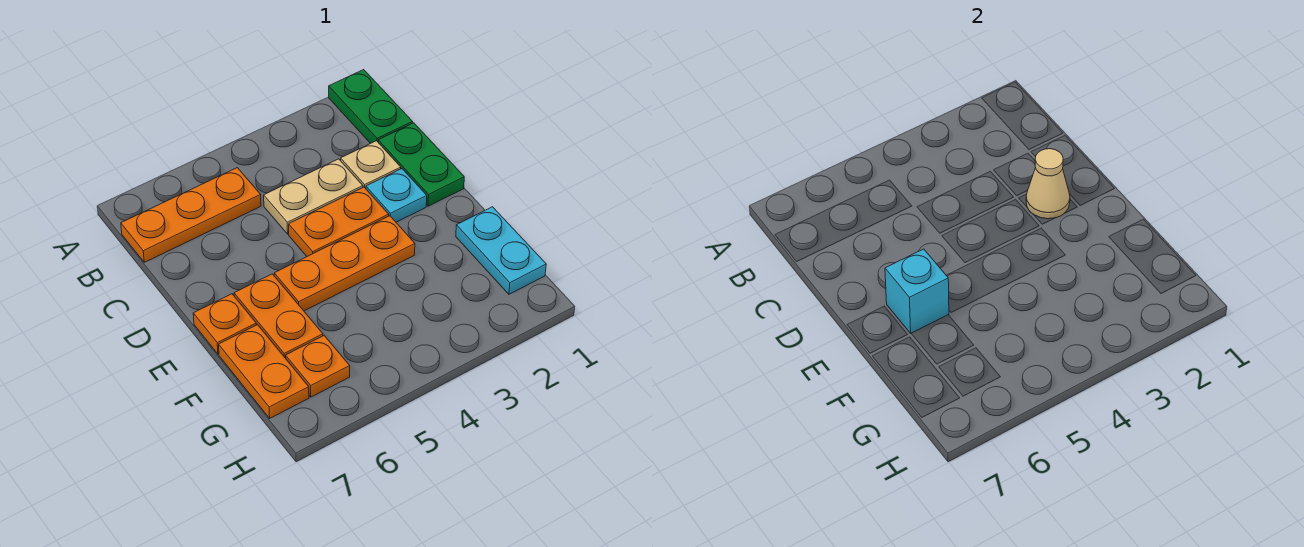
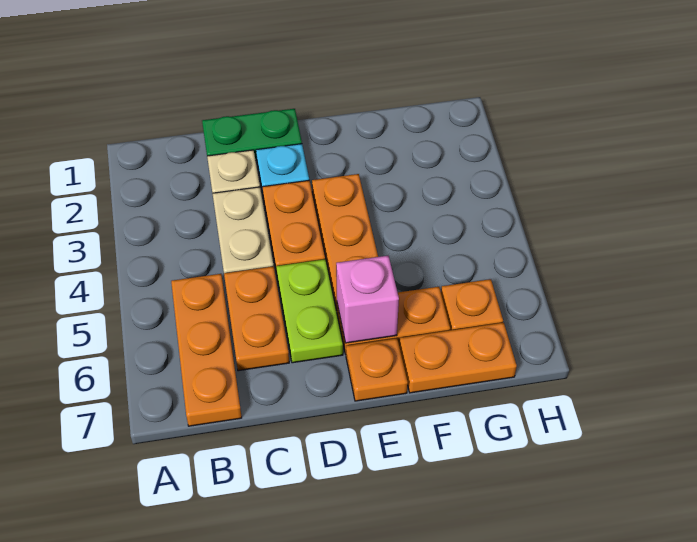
green 1x2 plate [329,70,413,144] -> none
none -> orange 1x2 plate [224,266,289,371]
tan 1x1 cone [1026,149,1070,219] -> none
none -> lime 1x2 plate [276,259,343,363]
cyan 1x1 brick [885,249,949,333] -> pink 1x1 brick [336,256,399,343]
cyan 1x2 plate [456,207,546,294] -> none

